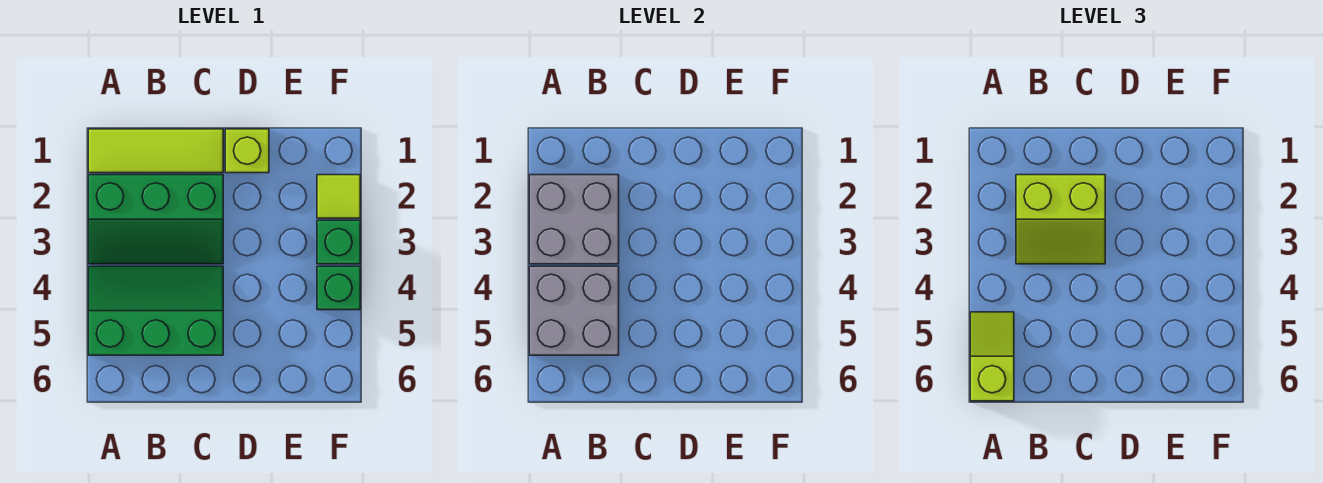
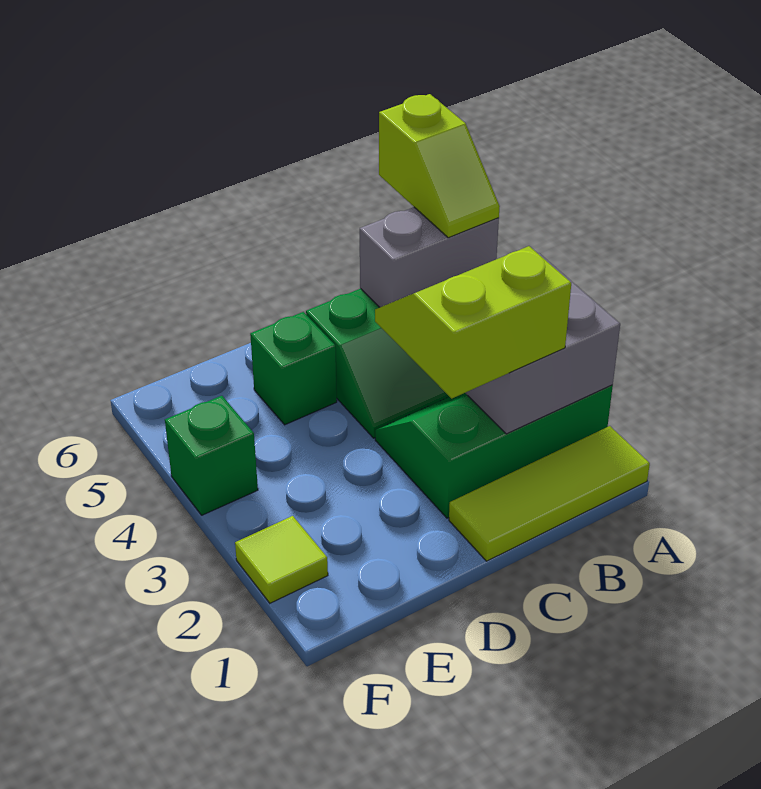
grey 2x2 brick [529,266,619,355] -> grey 1x2 brick [360,207,499,307]
lime 1x1 brick [225,129,269,173] -> none
green 1x1 brick [317,220,360,264] -> green 1x1 brick moved to [250,312,337,425]

